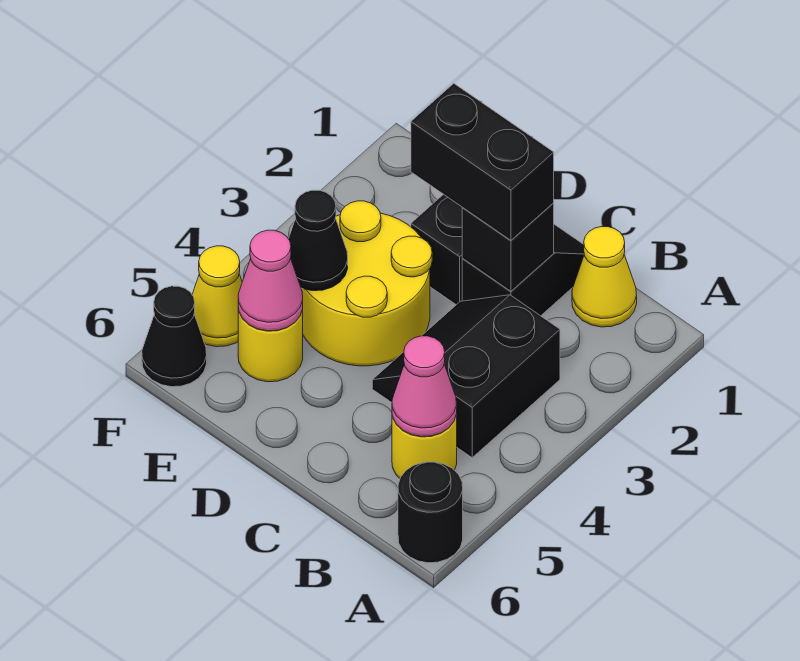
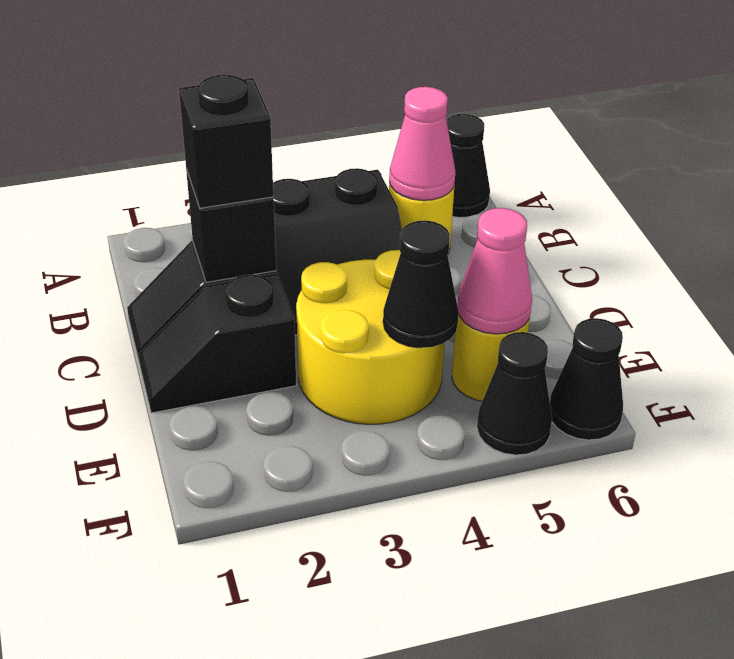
black 1x1 round brick [398,462,463,563] -> black 1x1 cone [447,114,490,218]
yellow 1x1 cone [572,226,637,327] -> none
black 1x2 brick [411,84,554,240] -> black 1x1 brick [179,75,273,208]
yellow 1x1 cone [192,246,242,347] -> black 1x1 cone [477,332,552,455]

